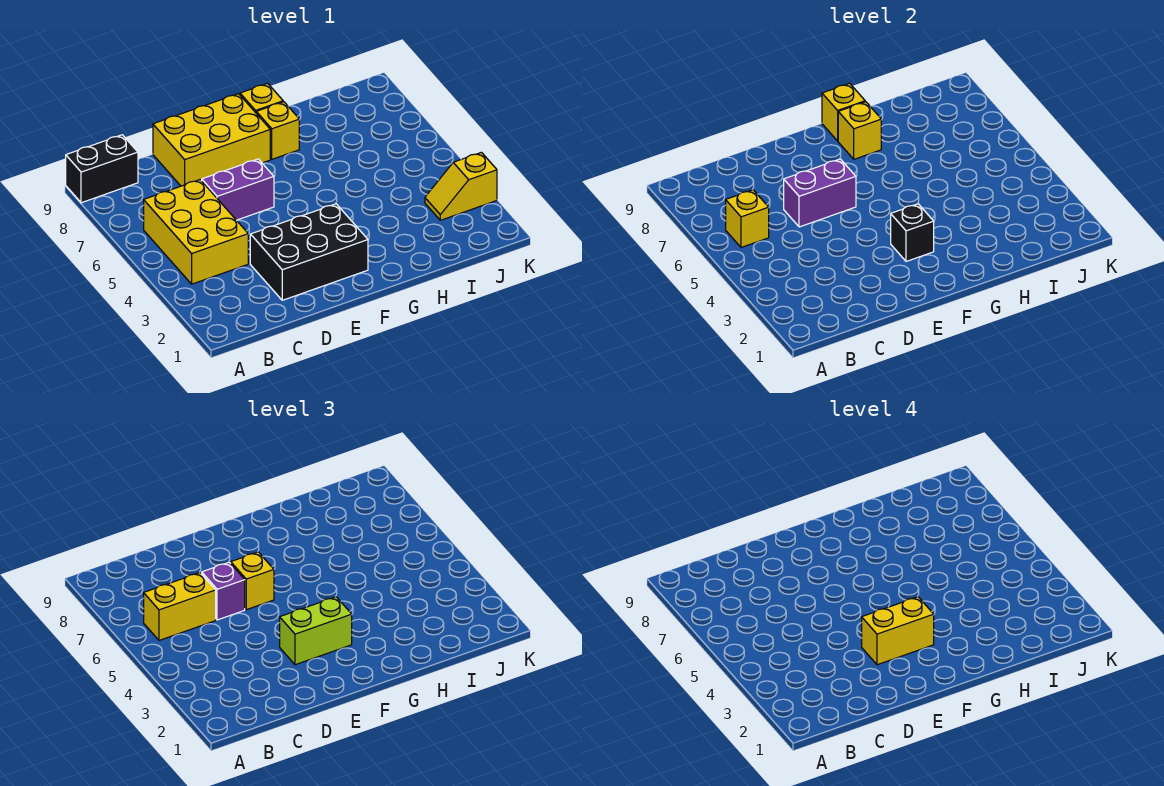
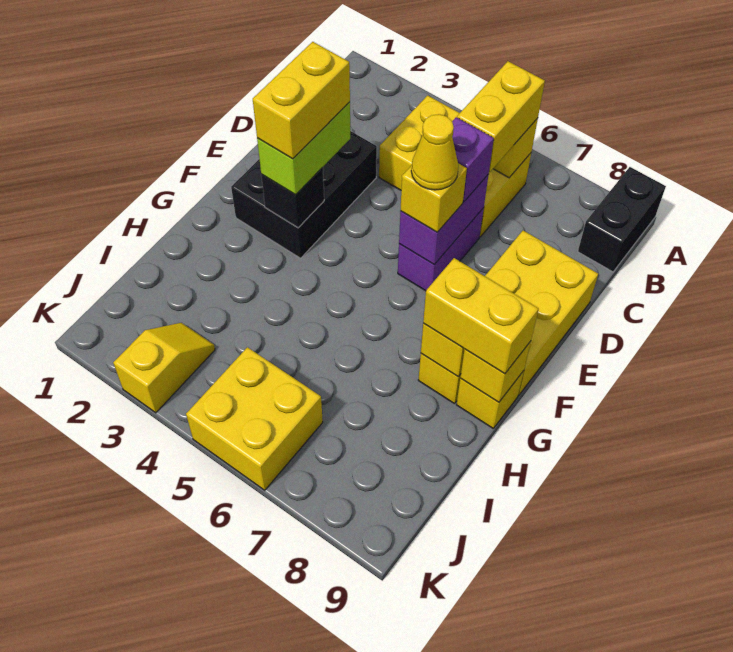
none -> yellow 1x1 cone [411,114,459,190]
none -> yellow 1x2 brick [423,258,539,374]
none -> yellow 2x2 brick [186,347,323,490]

